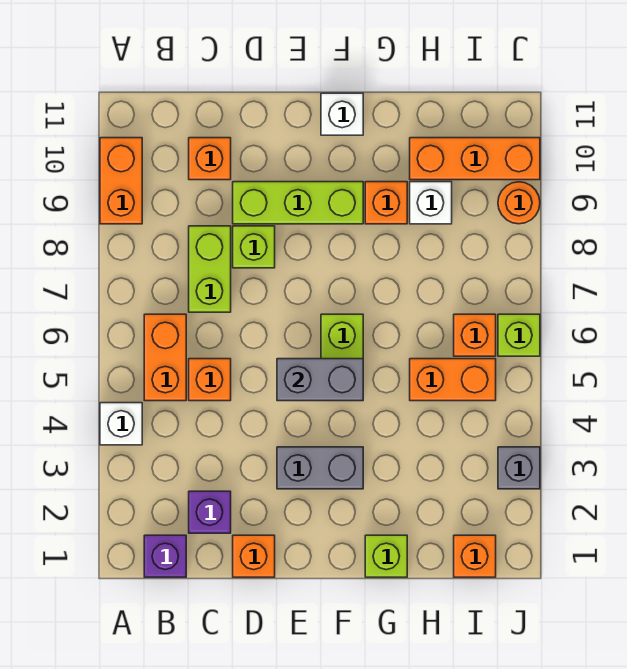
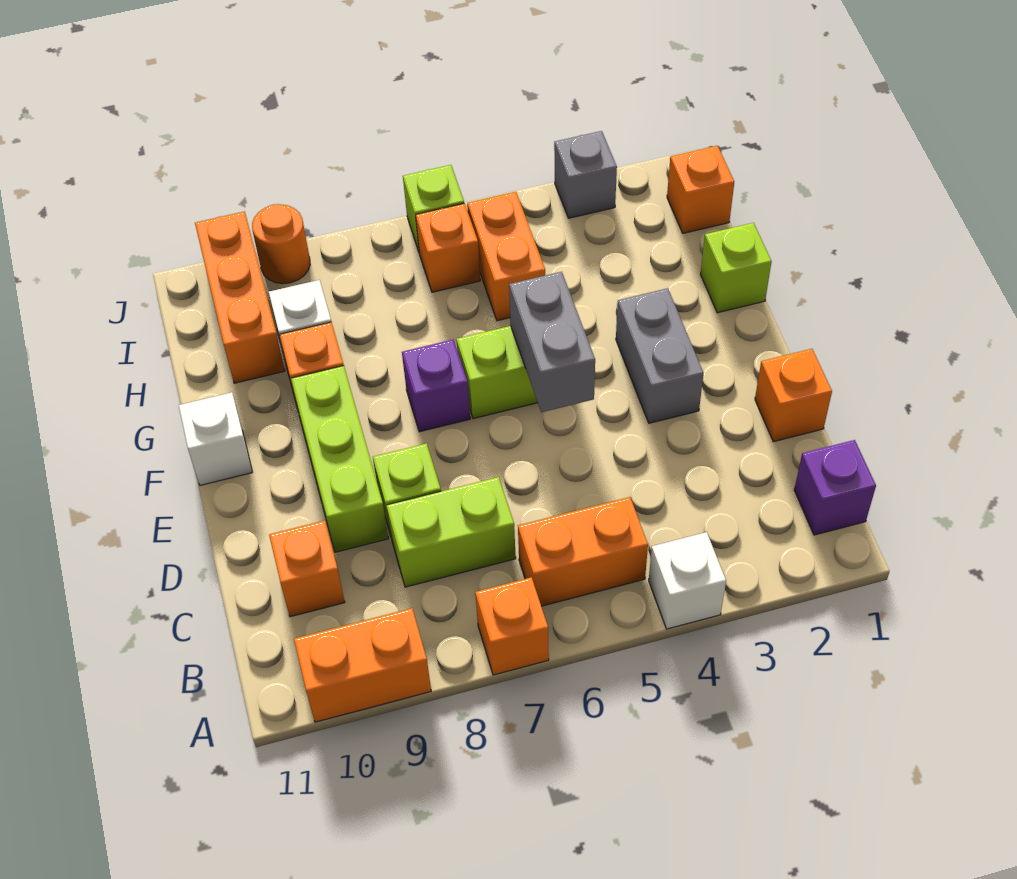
purple 1x1 brick [189,491,231,533] -> purple 1x1 brick moved to [402,340,470,432]
orange 1x1 brick [189,359,231,401] -> orange 1x1 brick moved to [475,577,549,675]

